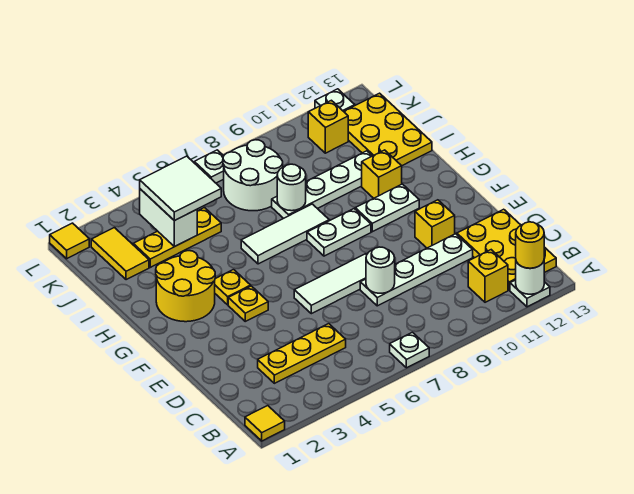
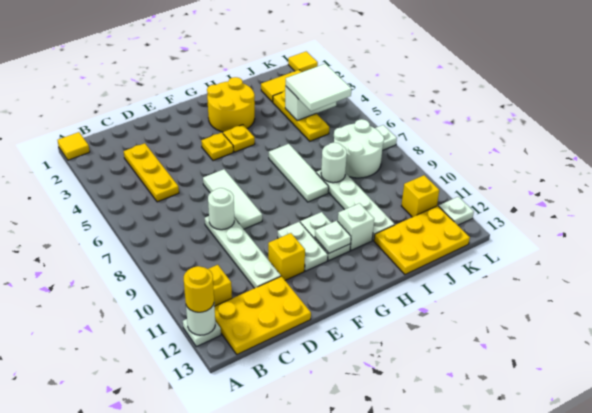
white 1x1 plate [390,332,429,368] -> white 1x1 plate moved to [315,221,351,253]
white 1x2 plate [307,209,371,256] -> white 1x2 plate moved to [278,222,328,271]
yellow 1x1 brick [362,150,402,198] -> white 1x1 brick [338,203,374,250]

